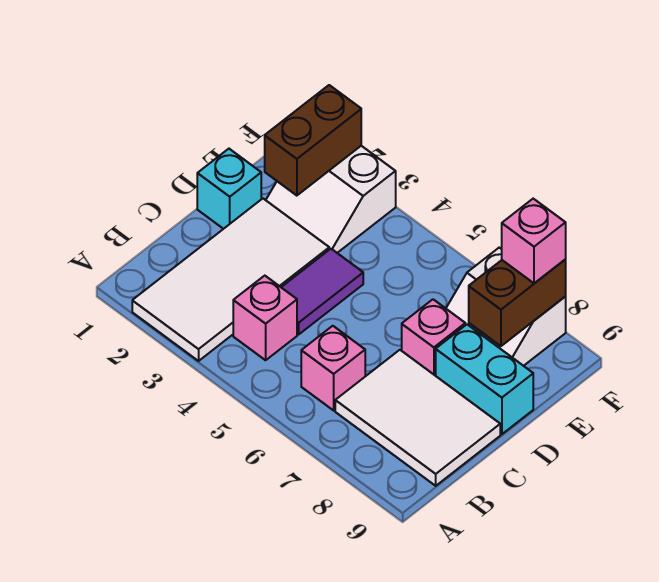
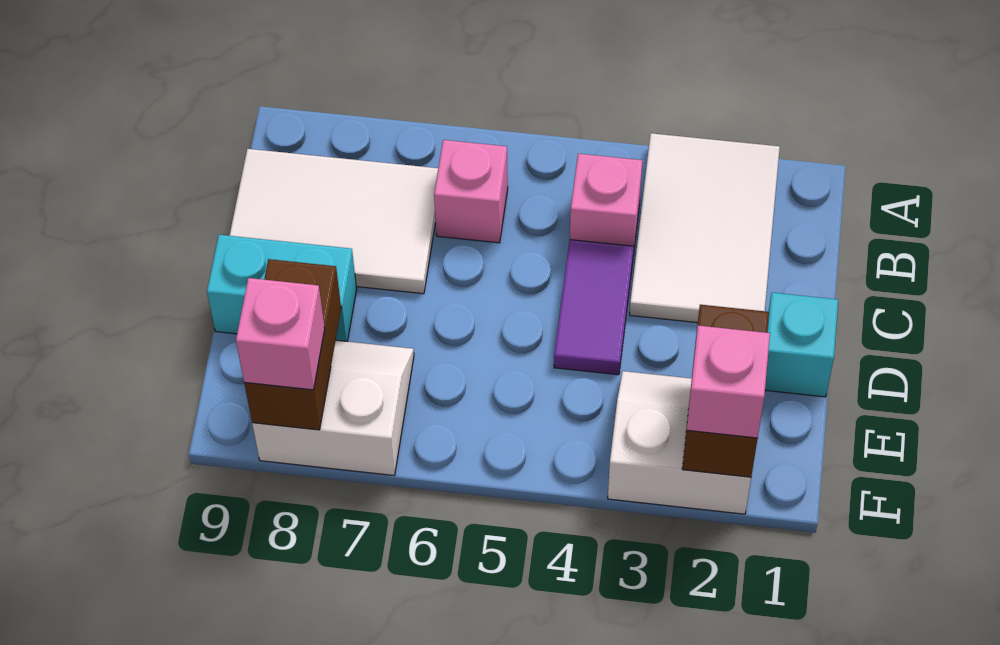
white 2x4 tile [132,199,329,361] -> white 2x3 tile [630,133,780,323]
pink 1x1 brick [402,299,465,376] -> pink 1x1 brick moved to [687,326,770,438]

